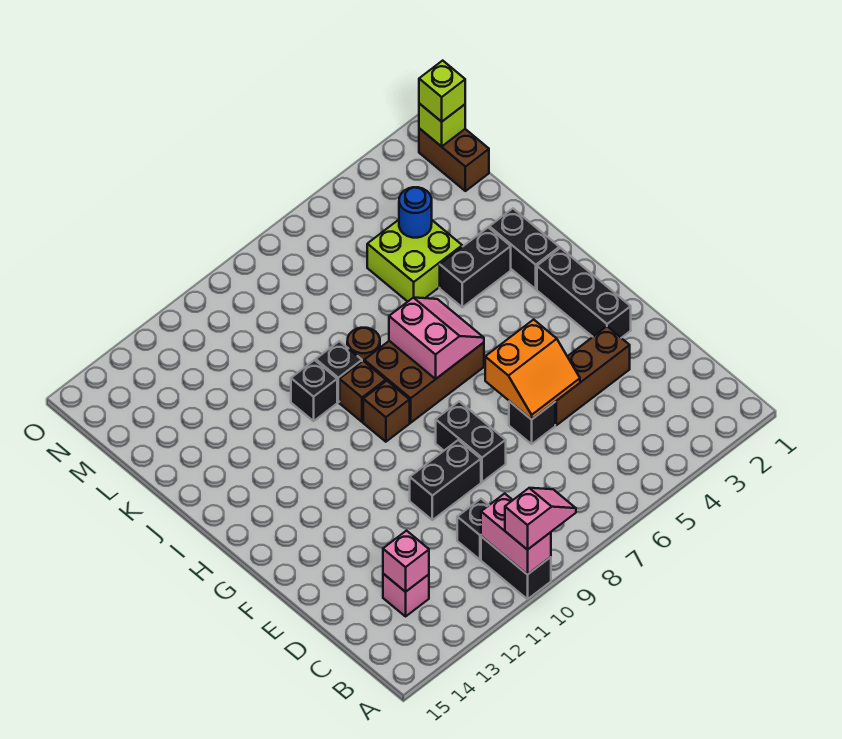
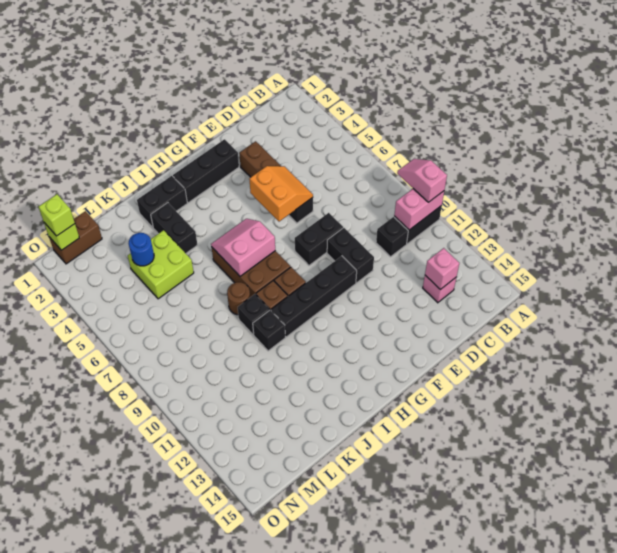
none -> black 1x4 brick [271,256,357,337]

